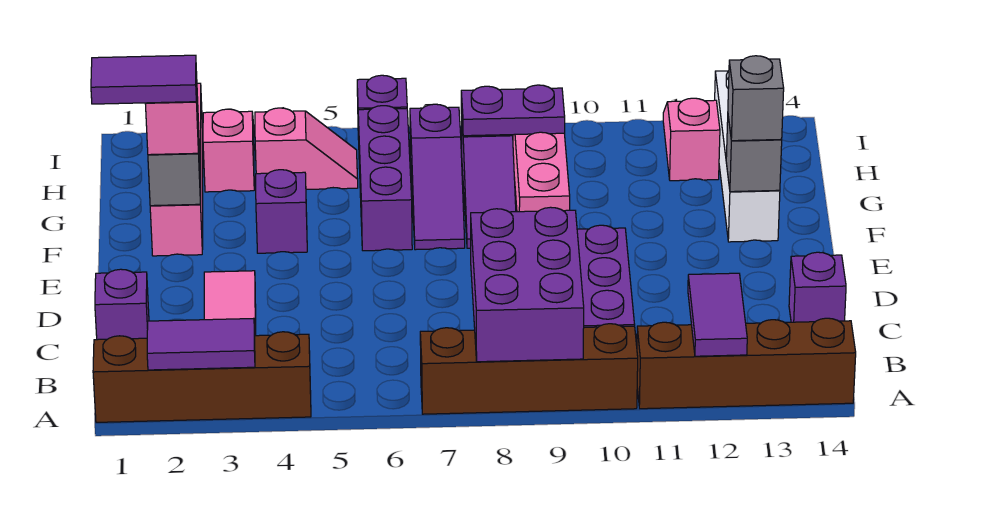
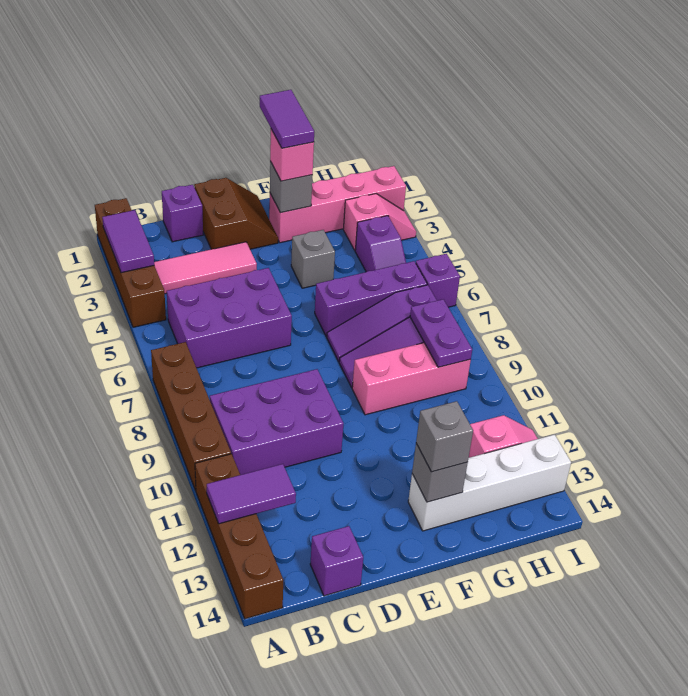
purple 2x3 brick [471,207,584,362] -> purple 2x3 brick moved to [167,268,292,368]
none -> brown 2x2 slope [194,178,278,249]
purple 1x1 brick [256,170,307,253] -> grey 1x1 brick [291,230,335,288]
pink 1x2 slope [255,108,358,189] -> purple 1x2 slope [355,216,406,272]

